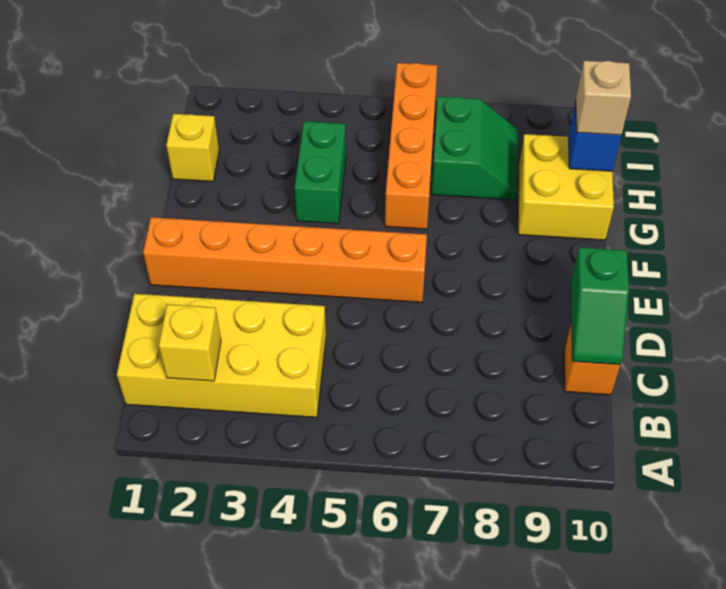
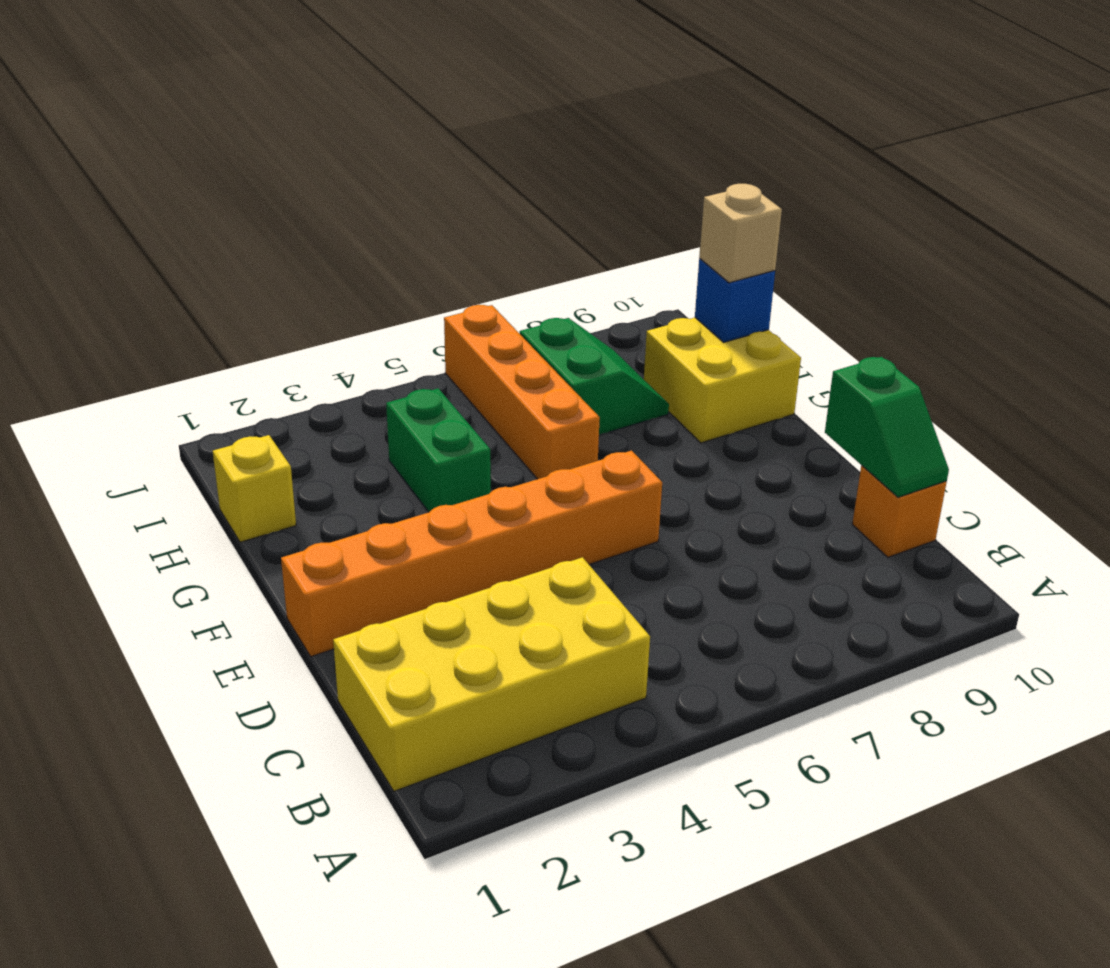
yellow 1x1 brick [159,304,221,381] -> none

